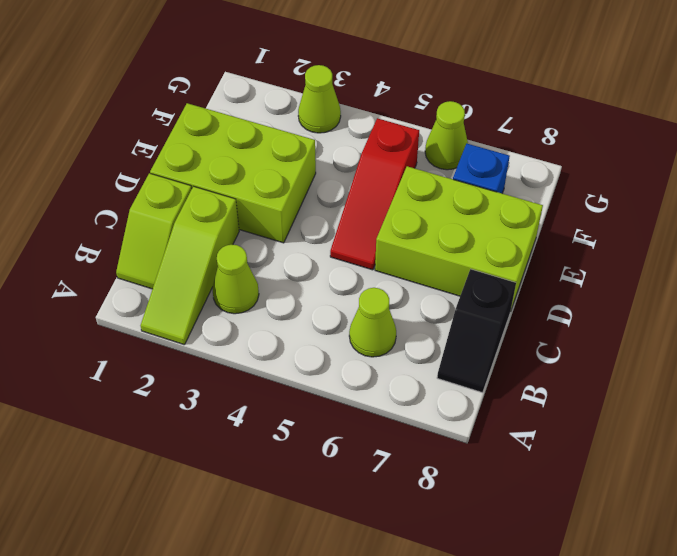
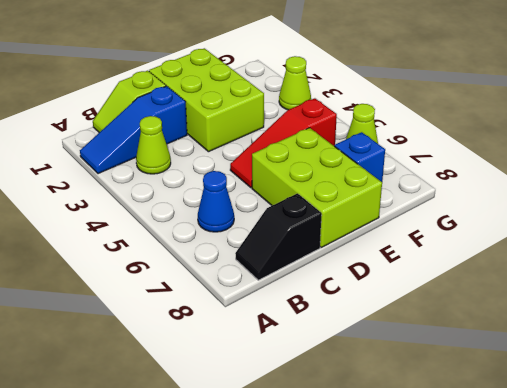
lime 1x3 slope [141,187,239,345] -> blue 1x3 slope [80,86,187,174]
lime 1x1 cone [349,288,396,357] -> blue 1x1 cone [198,171,234,232]

